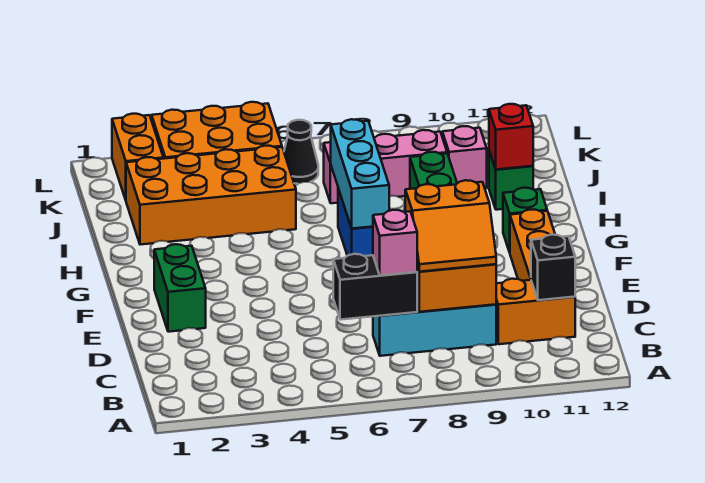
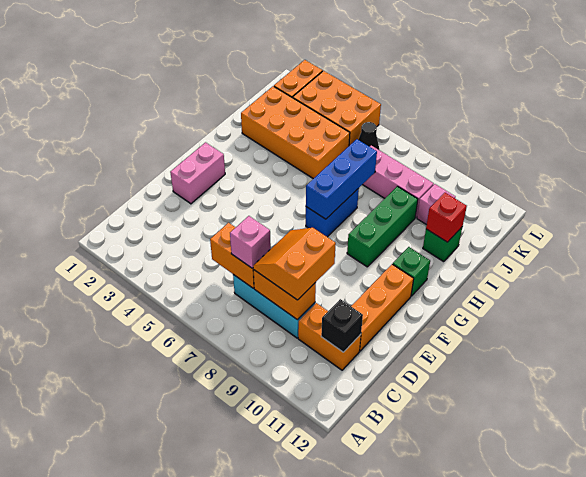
black 1x2 brick [333,254,417,320] -> orange 1x2 brick [210,223,254,288]
orange 2x2 slope [405,180,496,272] -> orange 2x2 slope turned to [253,228,336,300]
green 1x2 brick [154,244,206,332] -> pink 1x2 brick [170,142,225,204]
cyan 1x3 brick [330,119,389,229] -> blue 1x3 brick [306,139,377,219]

